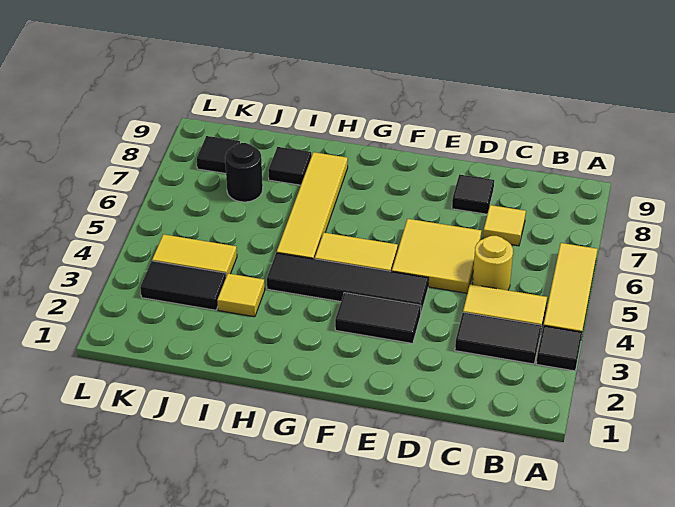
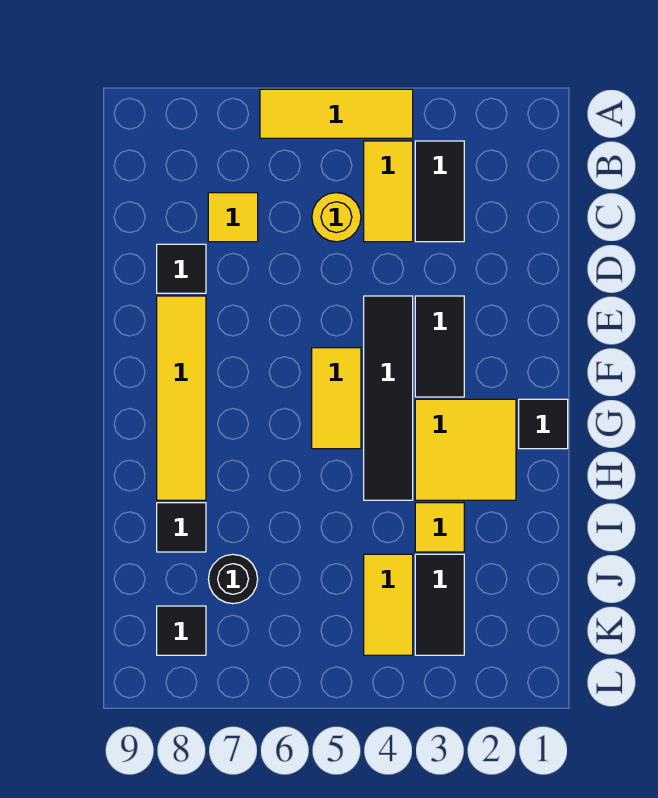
black 1x1 tile [536,326,582,371] -> black 1x1 tile moved to [519,399,568,449]
yellow 2x2 tile [392,219,481,293] -> yellow 2x2 tile moved to [415,399,516,500]
yellow 1x4 tile [277,152,348,259] -> yellow 1x4 tile turned to [157,296,206,500]

